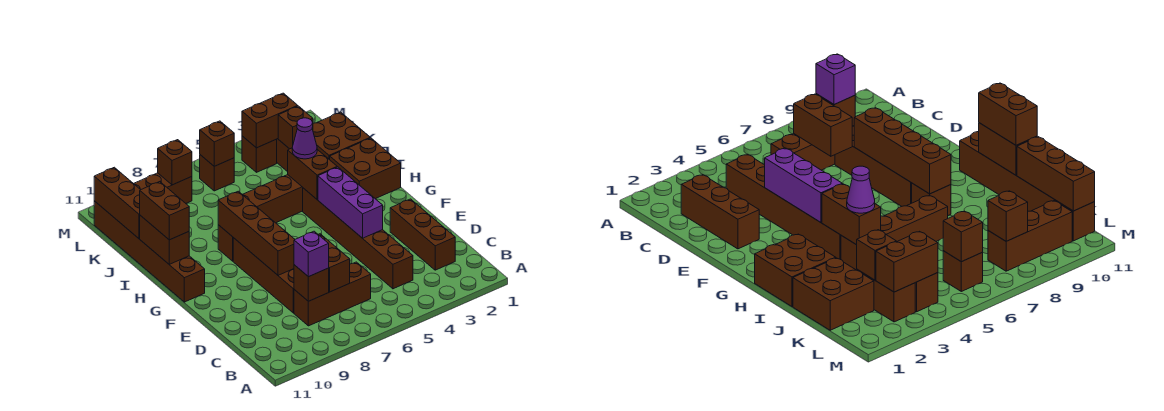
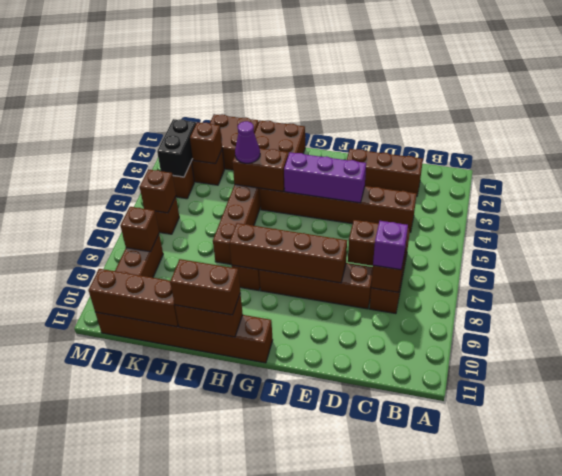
brown 1x2 brick [242,93,297,148] -> black 1x2 brick [157,119,196,177]

